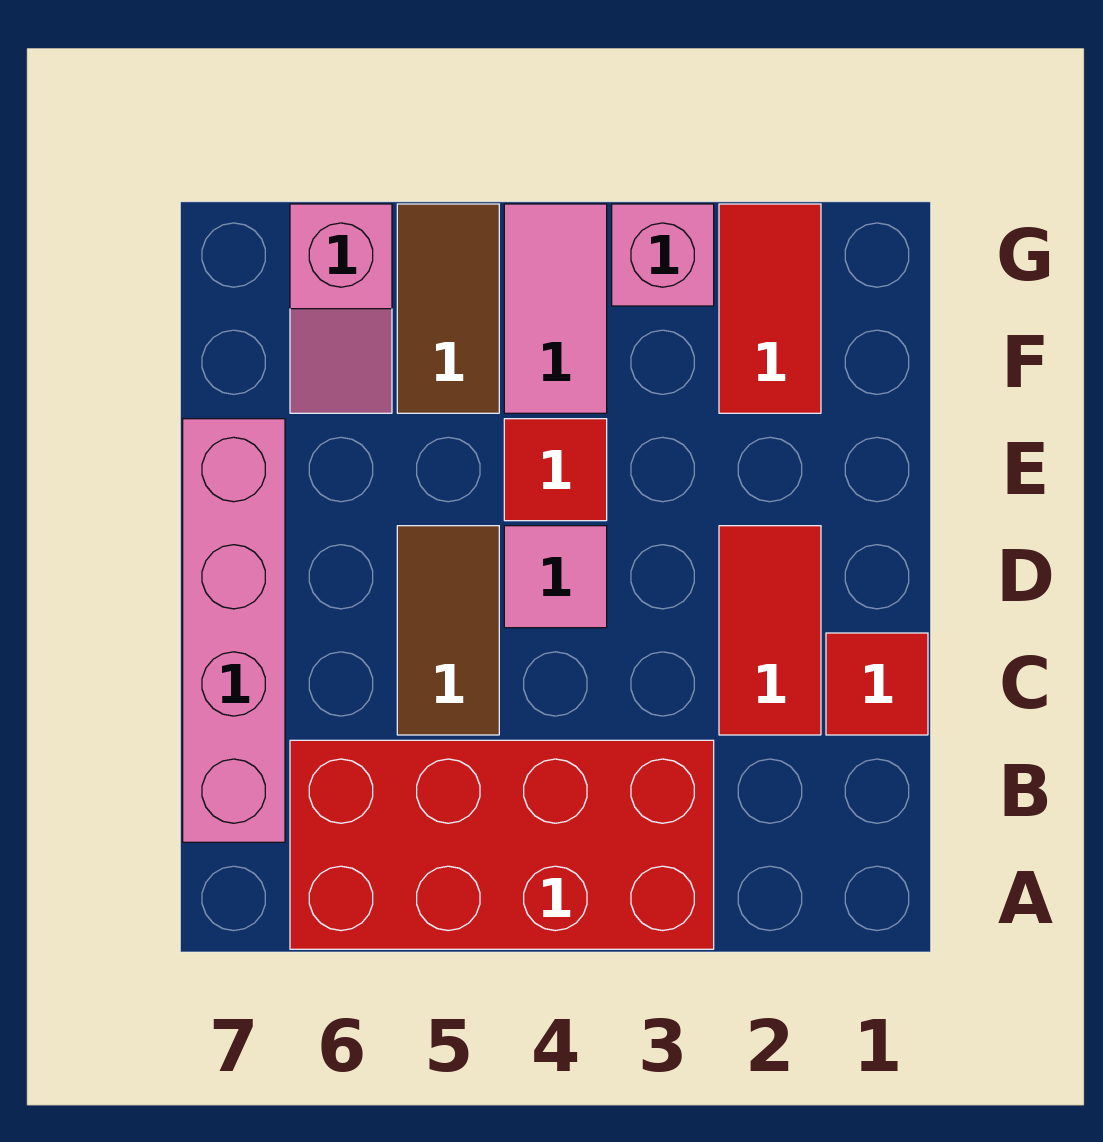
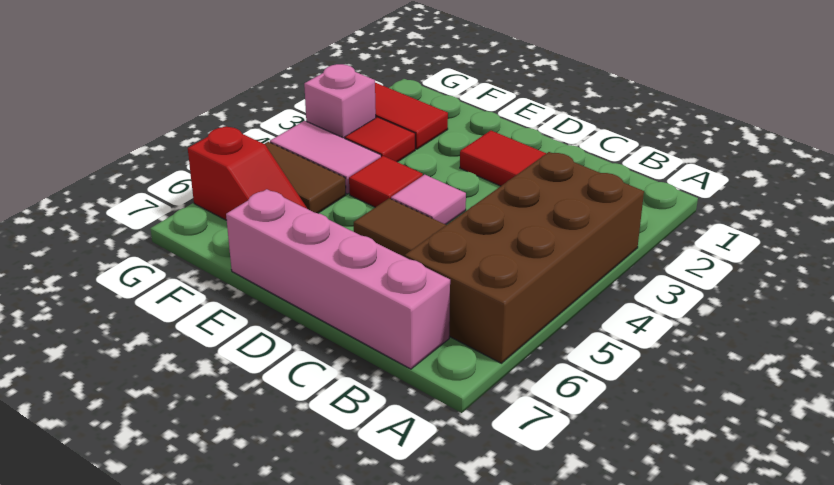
red 2x4 brick [290,740,714,949] -> brown 2x4 brick [405,152,644,363]
red 1x1 tile [826,633,928,735] -> red 1x1 tile moved to [345,117,415,162]
pink 1x2 slope [290,204,392,413] -> red 1x2 slope [188,127,307,220]

